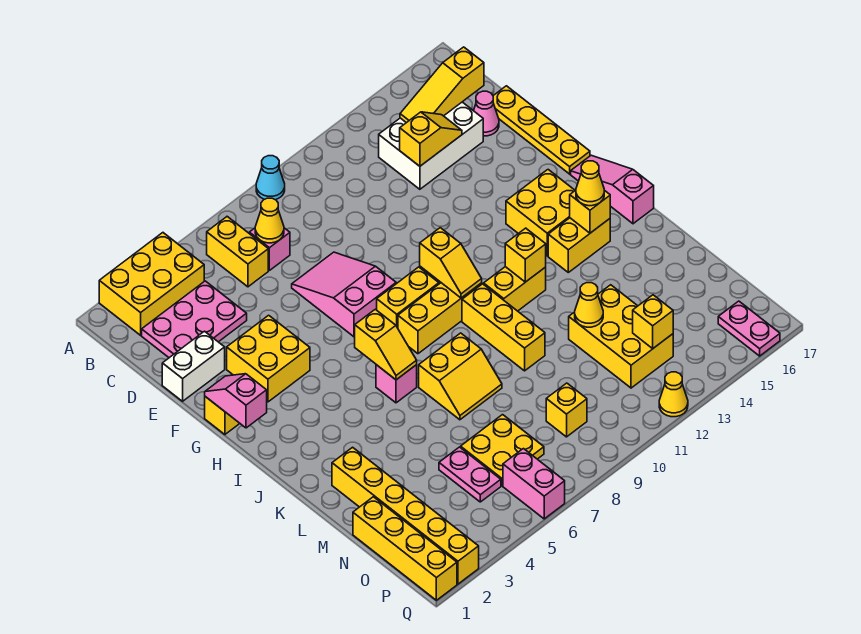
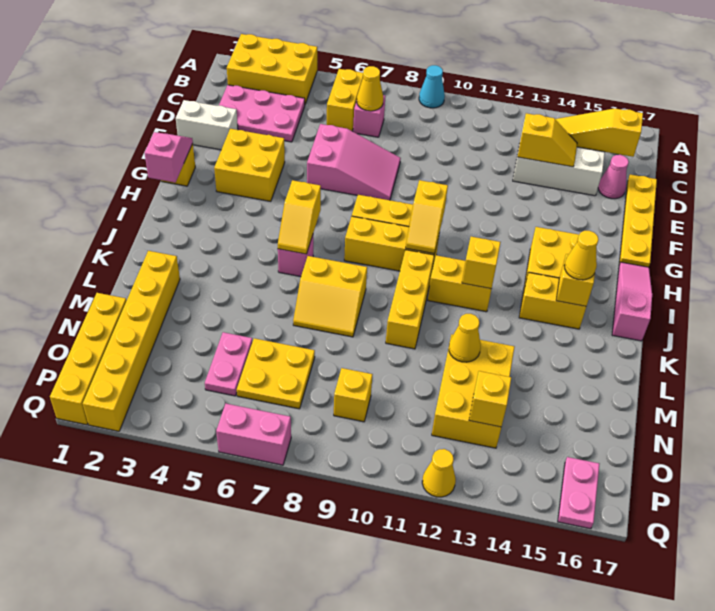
pink 2x3 slope [292,252,396,337] -> pink 2x3 slope turned to [307,124,401,200]
pink 1x2 brick [503,449,565,519] -> pink 1x2 brick turned to [216,403,291,465]

